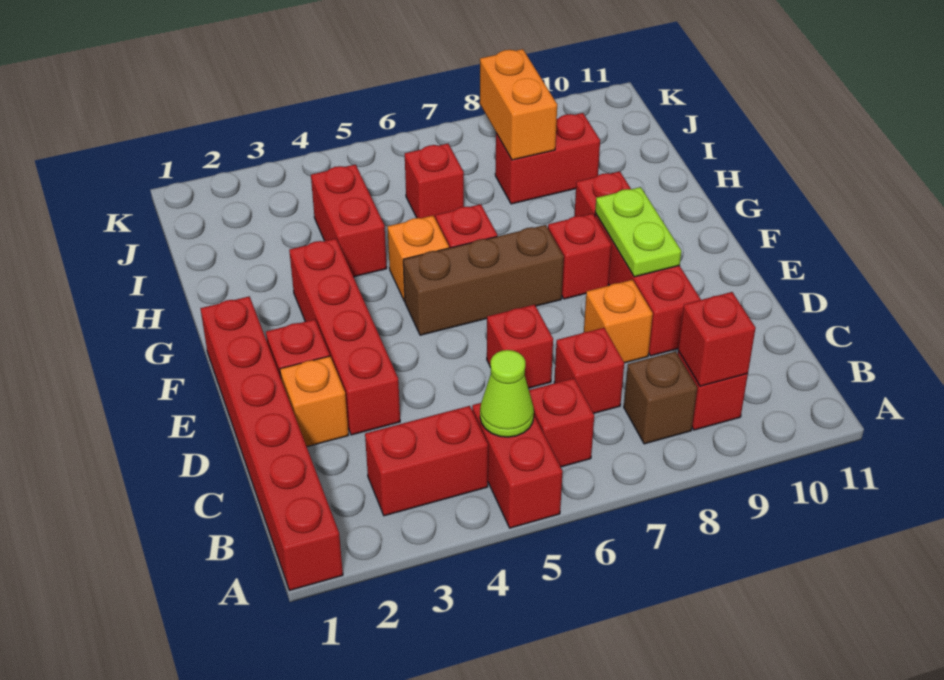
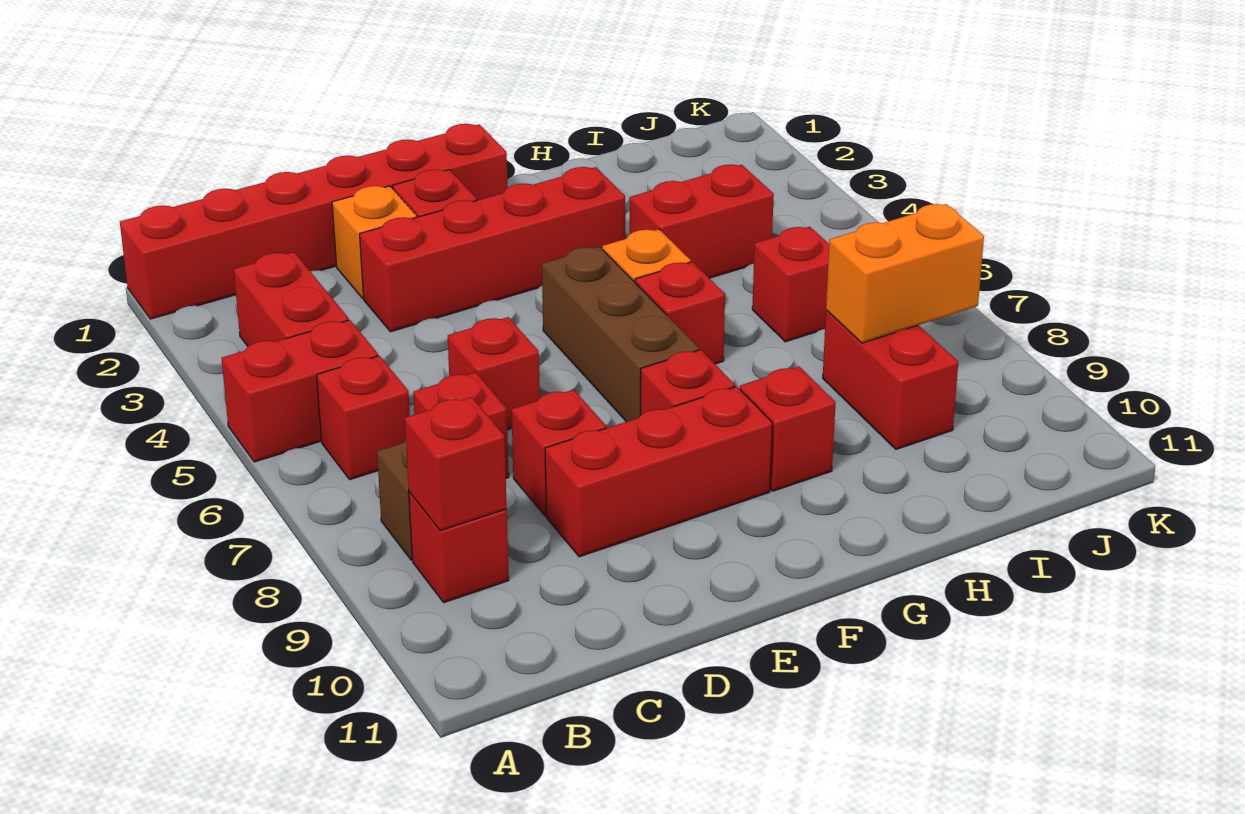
lime 1x1 cone [480,350,534,437] -> none
orange 1x1 brick [584,280,653,363] -> red 1x1 brick [511,390,606,516]
lime 1x2 plate [595,187,681,277] -> none

